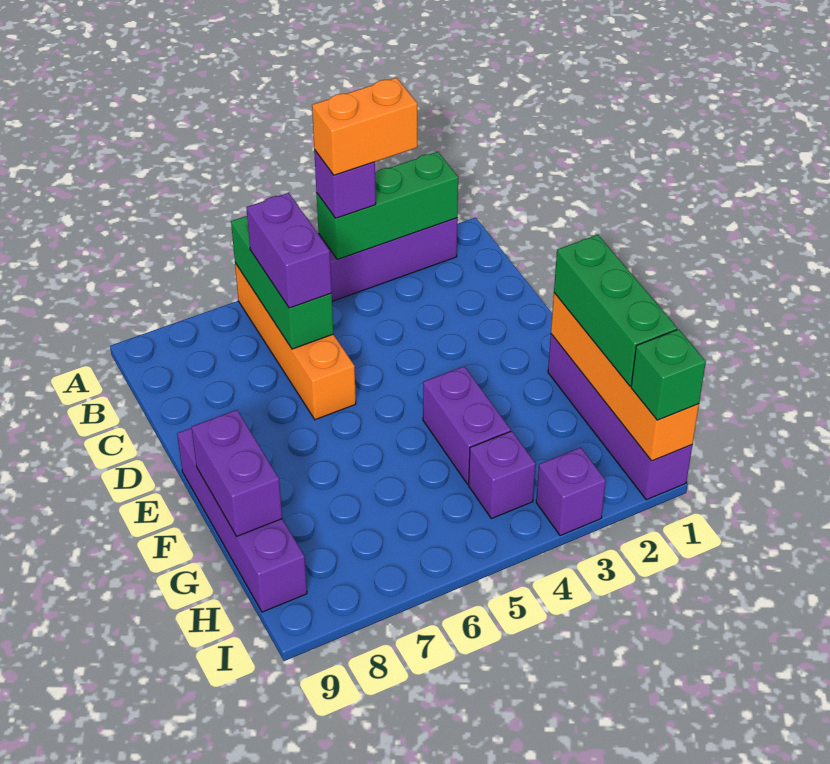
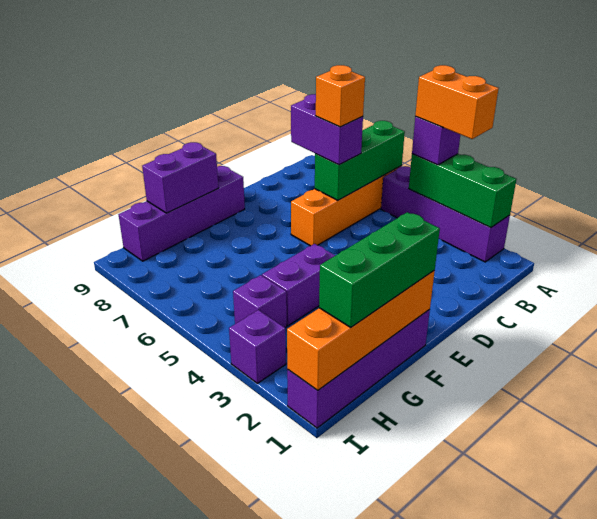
purple 1x2 brick [247,193,332,308] -> purple 1x2 brick turned to [291,94,363,165]
none -> orange 1x1 brick [316,65,365,127]
green 1x1 brick [631,329,706,420] -> none

